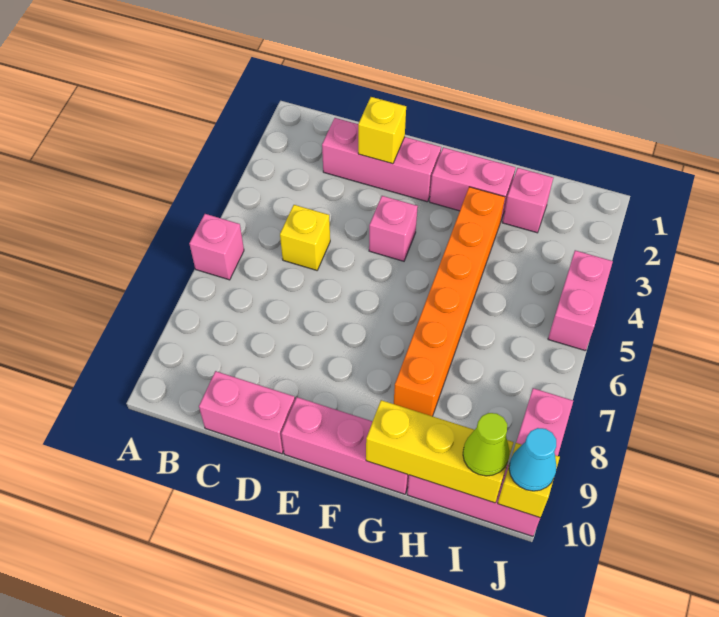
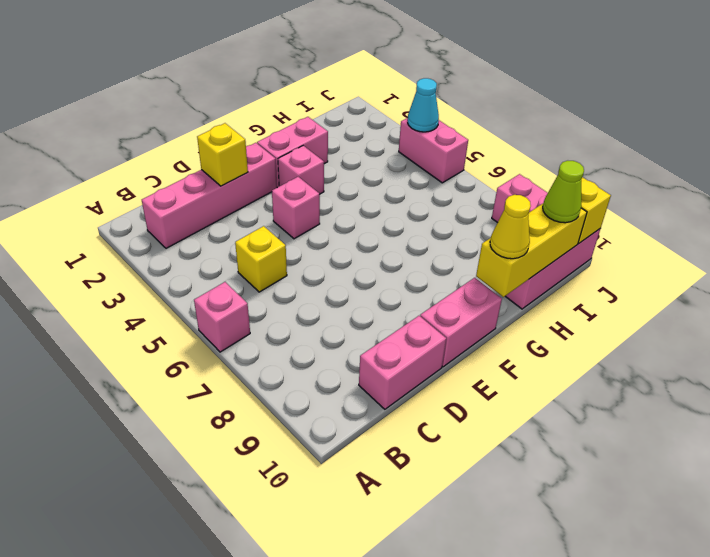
pink 1x3 brick [322,118,441,202] -> pink 1x4 brick [142,143,277,248]
pink 1x3 brick [281,397,409,494] -> pink 1x2 brick [420,278,502,367]
orange 1x6 brick [394,187,505,416] -> none
none -> yellow 1x1 cone [490,195,531,259]
pink 1x1 brick [502,168,553,233] -> pink 1x1 brick moved to [278,146,324,194]
cyan 1x1 cone [509,428,557,491] -> cyan 1x1 cone moved to [408,78,439,132]

